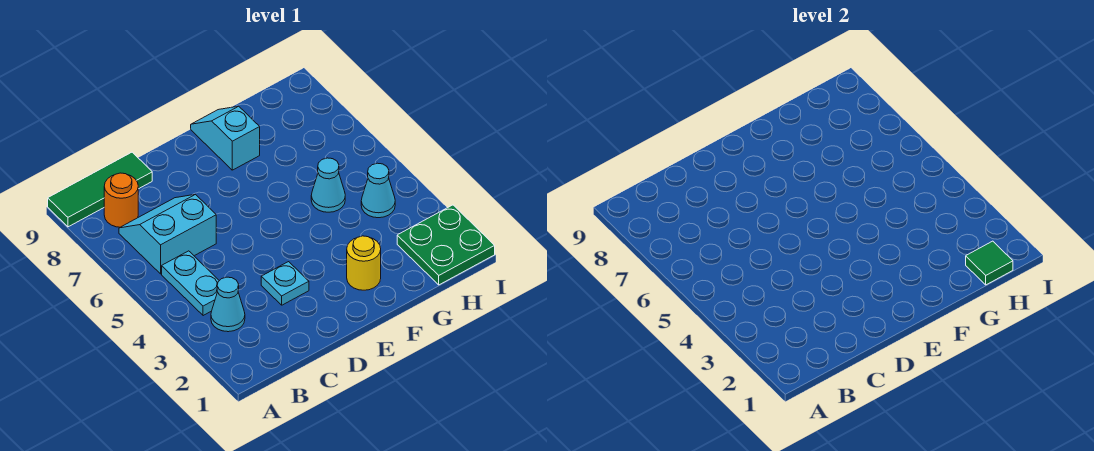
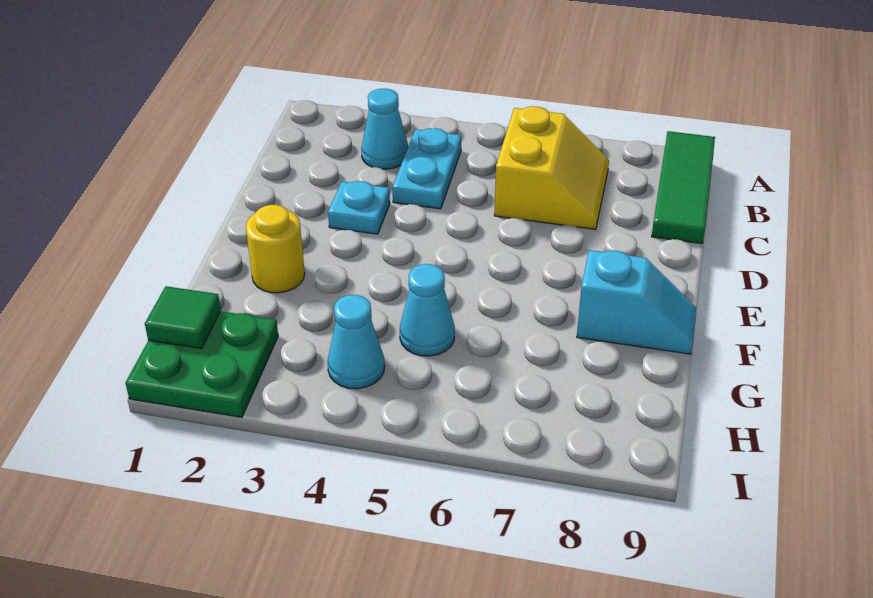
cyan 1x2 plate [162,251,219,316] -> cyan 1x2 plate turned to [392,128,461,209]
cyan 2x2 slope [119,194,216,274] -> yellow 2x2 slope [494,106,609,230]
orange 1x1 round brick [104,173,138,227] -> none

